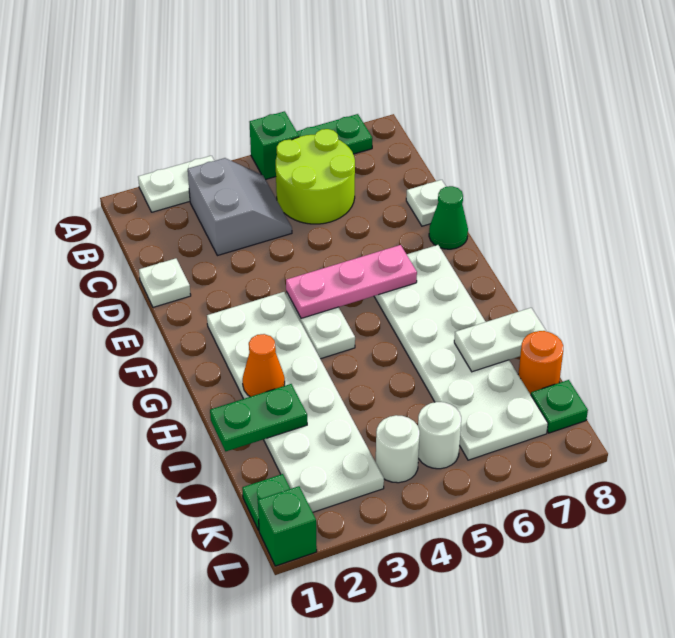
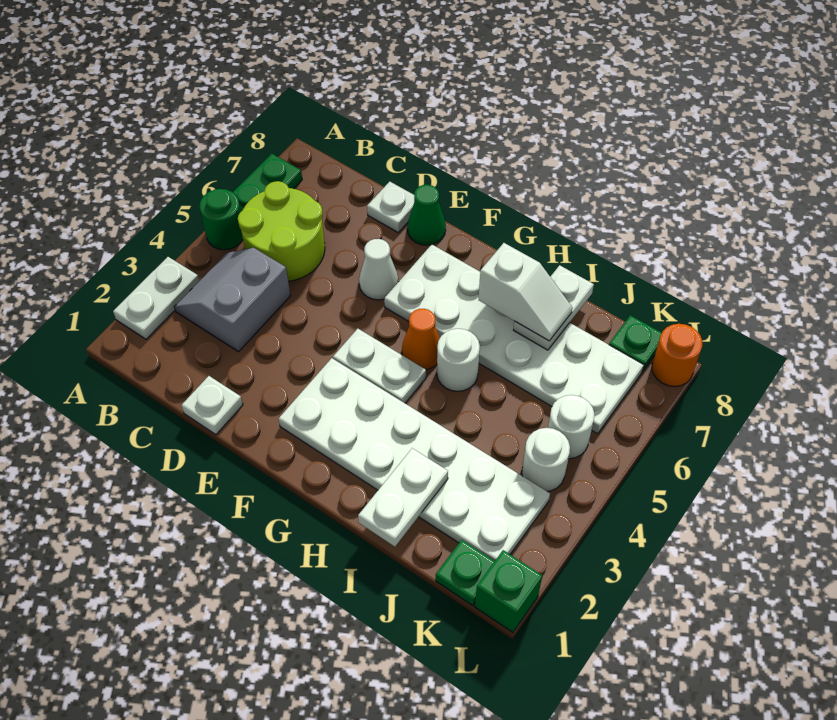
green 1x1 brick [250,111,299,179] -> green 1x1 round brick [199,189,243,250]
grey 2x2 slope [188,158,292,256] -> grey 2x2 slope turned to [174,248,290,352]
none -> white 1x1 cone [359,239,398,300]
pink 1x3 plate [286,245,417,318] -> none
orange 1x1 cone [243,334,285,397] -> orange 1x1 cone moved to [402,309,440,369]
none -> white 1x1 round brick [437,329,480,391]
none -> white 1x2 slope [479,243,572,341]
green 1x2 plate [210,384,307,451] -> white 1x2 plate [358,448,448,547]
orange 1x1 round brick [518,331,563,395] -> orange 1x1 round brick moved to [652,324,702,387]

